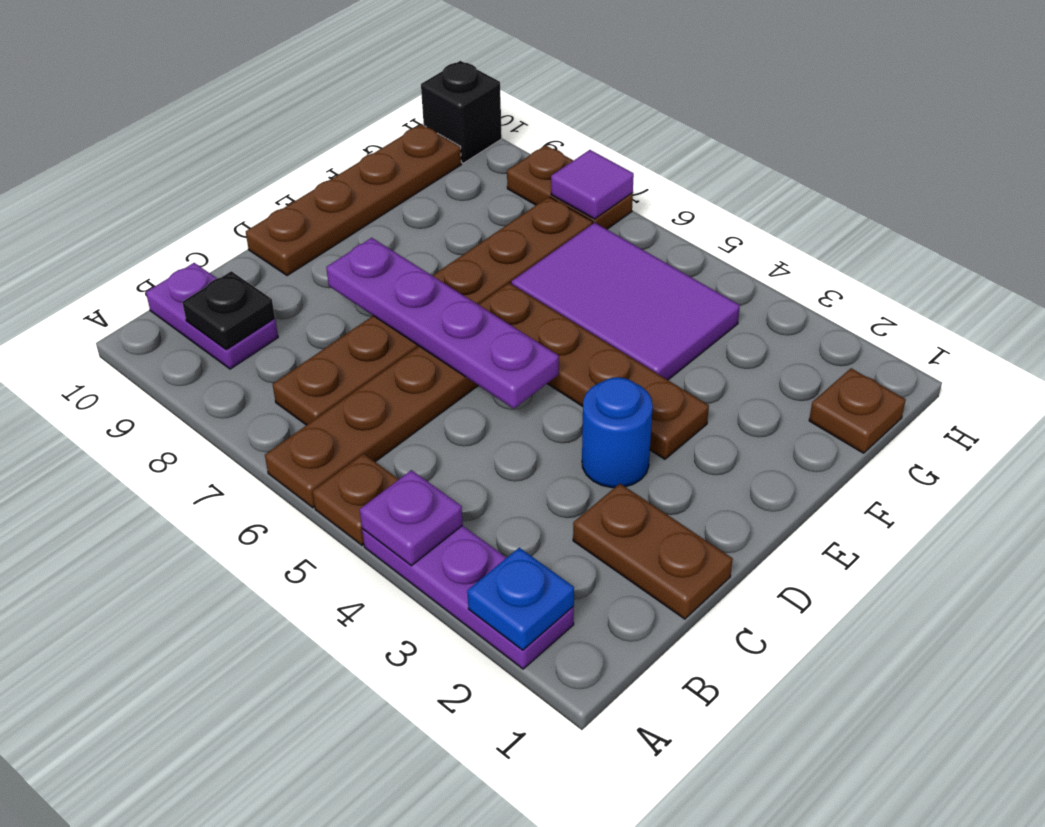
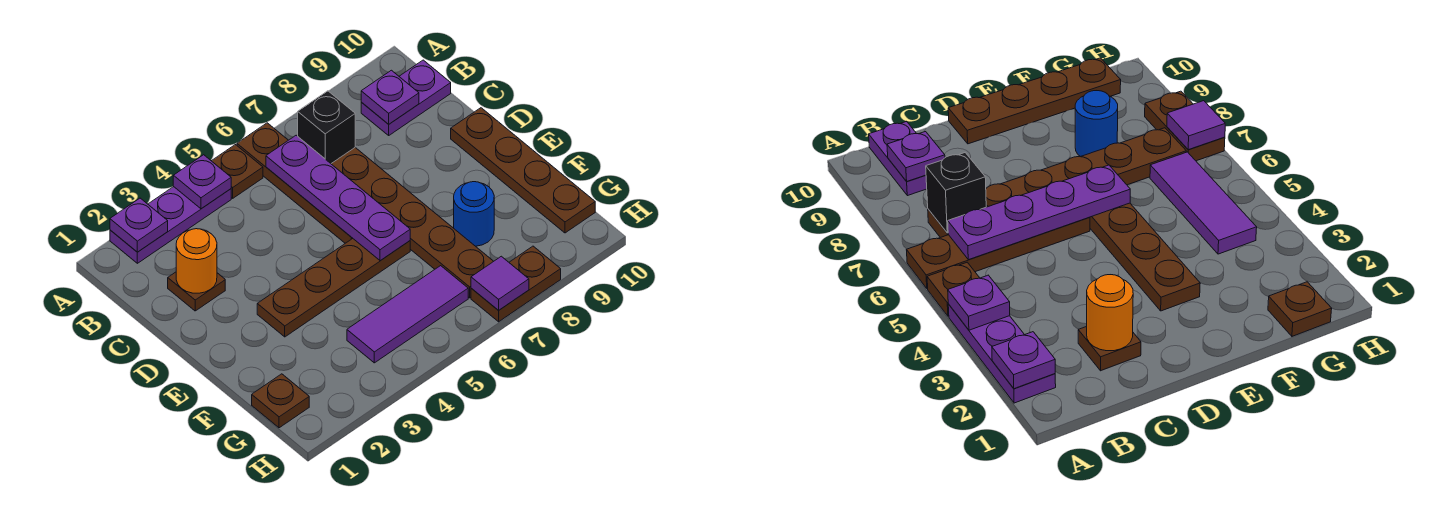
blue 1x1 plate [467,548,574,650] -> purple 1x1 plate [110,198,168,252]
black 1x1 plate [182,271,275,350] -> purple 1x1 plate [361,70,419,124]
brown 1x2 plate [573,484,733,619] -> brown 1x1 plate [168,272,225,311]
none -> orange 1x1 round brick [176,229,217,293]
blue 1x1 round brick [582,377,653,488] -> blue 1x1 round brick moved to [454,182,494,246]
purple 1x4 plate [326,238,559,409] -> purple 1x4 plate turned to [266,135,410,261]
purple 2x3 tile [511,223,740,380] -> purple 1x3 tile [347,266,468,363]
black 1x1 brick [421,61,502,163] -> black 1x1 brick moved to [298,91,355,163]

